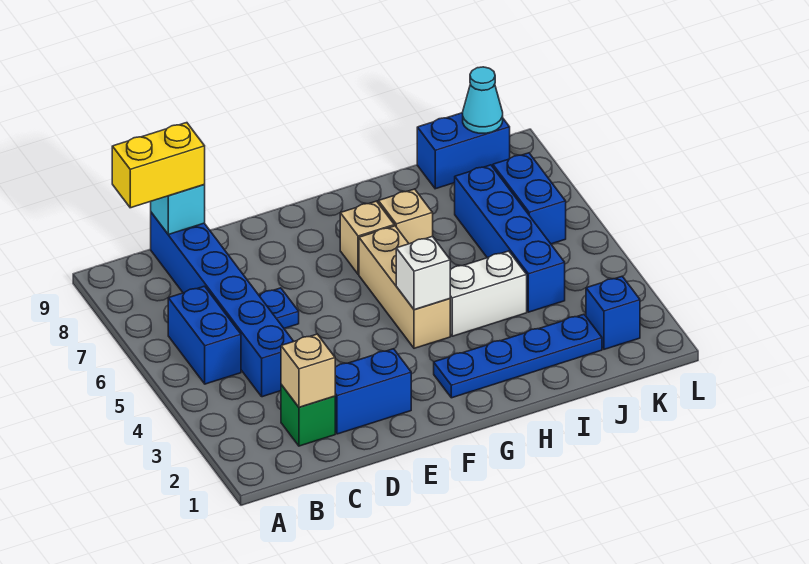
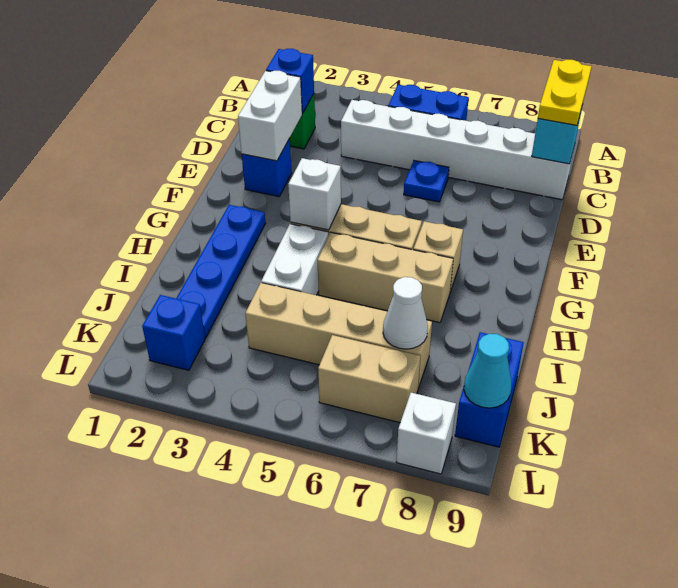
yellow 1x2 brick [112,123,205,208] -> yellow 1x2 plate [538,60,592,125]
tan 1x1 brick [281,334,335,407] -> blue 1x1 brick [266,49,314,113]
blue 1x6 brick [151,212,294,397] -> white 1x6 brick [341,100,575,200]
blue 1x2 brick [335,349,411,434] -> blue 1x1 brick [242,139,292,197]
none -> white 1x2 brick [238,71,302,161]
tan 1x1 brick [378,189,433,244] -> tan 1x3 brick [318,232,453,323]
blue 1x4 brick [455,165,565,312] -> tan 1x4 brick [245,283,432,388]
none -> white 1x1 cone [383,277,428,349]
blue 1x2 brick [493,153,566,244] -> tan 1x2 brick [318,335,420,423]
none -> white 1x1 brick [397,393,456,474]

